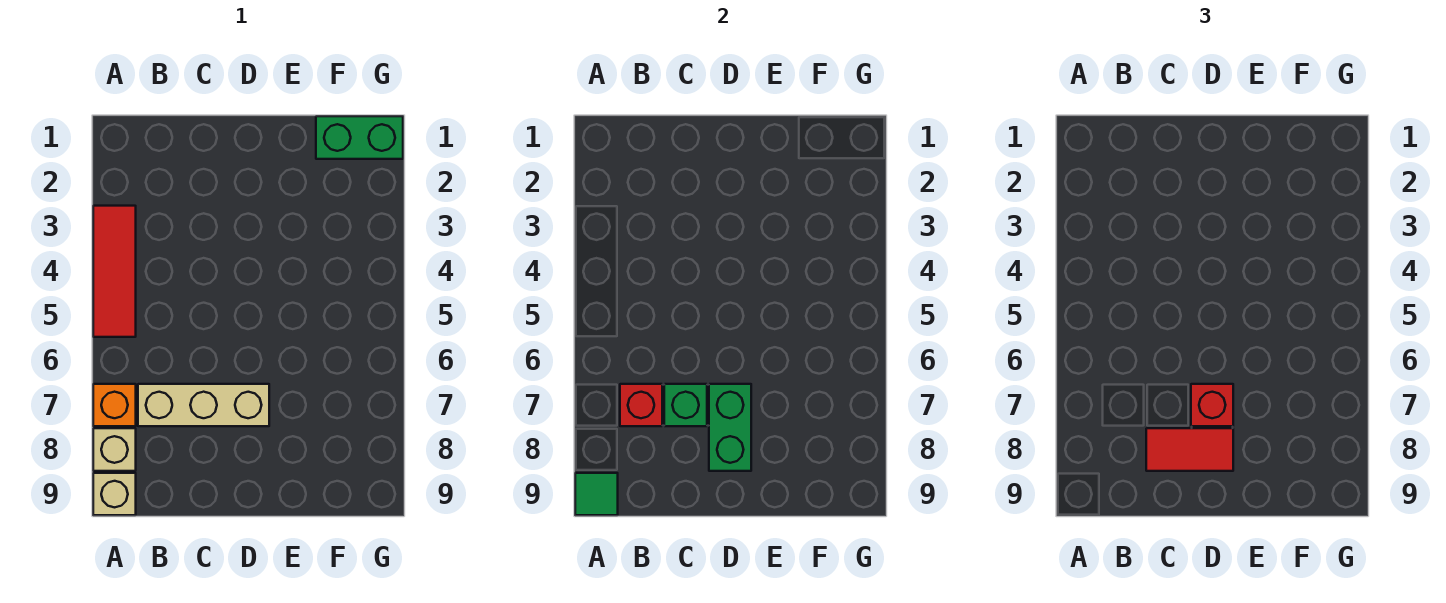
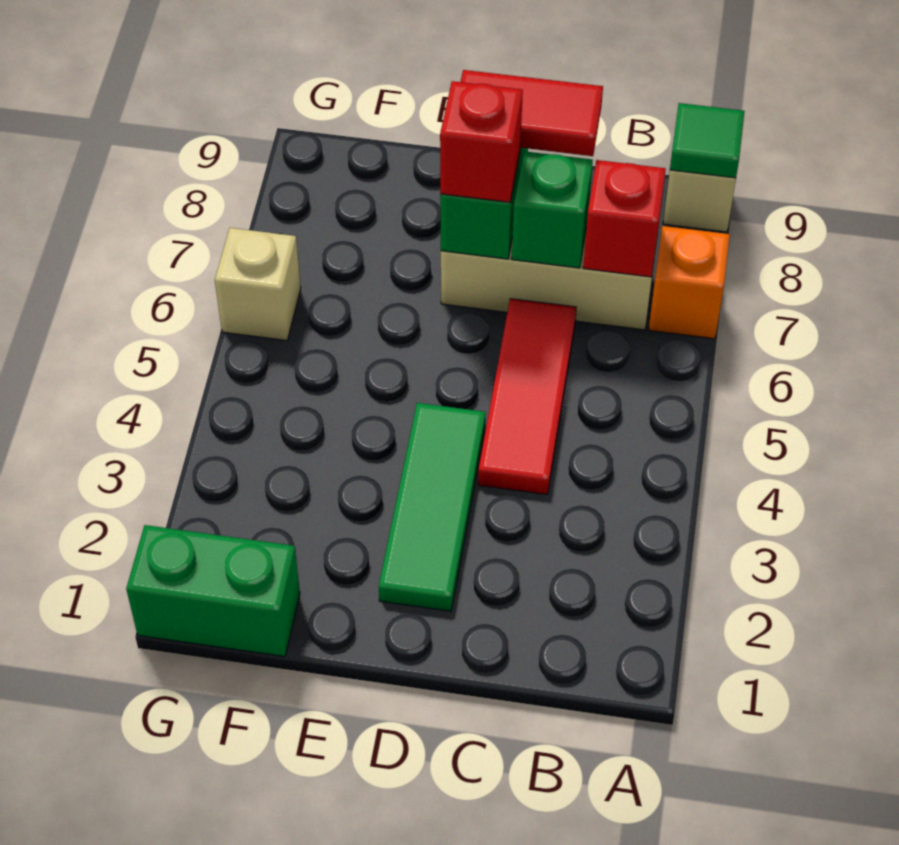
red 1x3 tile [93,206,136,337] -> red 1x3 tile moved to [478,299,576,494]
tan 1x1 brick [93,428,136,471] -> tan 1x1 brick moved to [215,228,301,341]
none -> green 1x3 tile [379,403,485,611]

